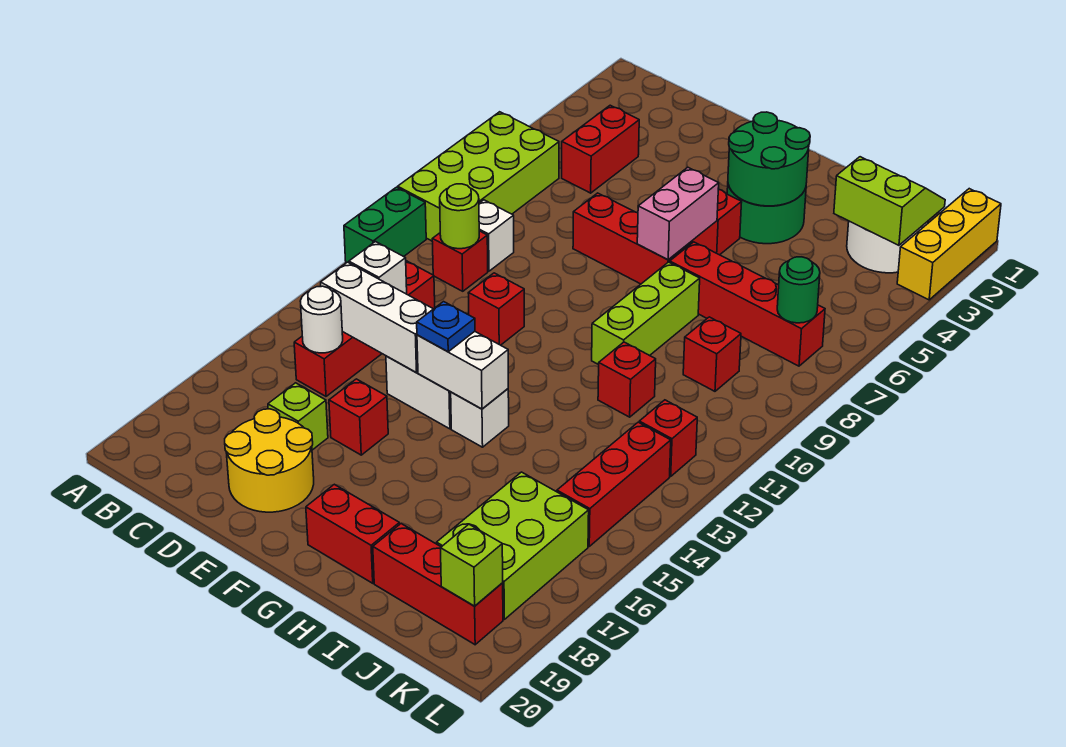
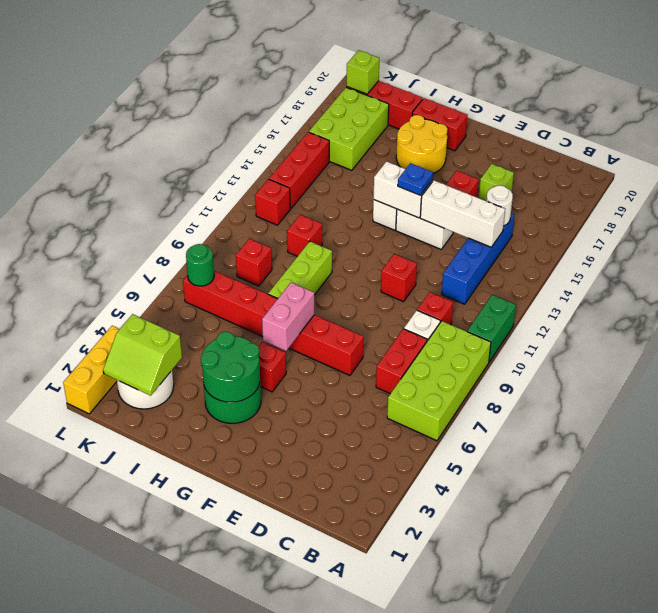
red 1x2 brick [562,105,639,193] -> red 1x2 brick moved to [376,329,427,394]
lime 1x1 round brick [440,184,479,249] -> none
red 1x4 brick [294,261,435,396] -> blue 1x4 brick [442,213,514,304]
white 1x1 brick [349,242,407,294] -> none
yellow 2x2 round brick [225,409,314,512] -> yellow 2x2 round brick moved to [396,115,447,173]

